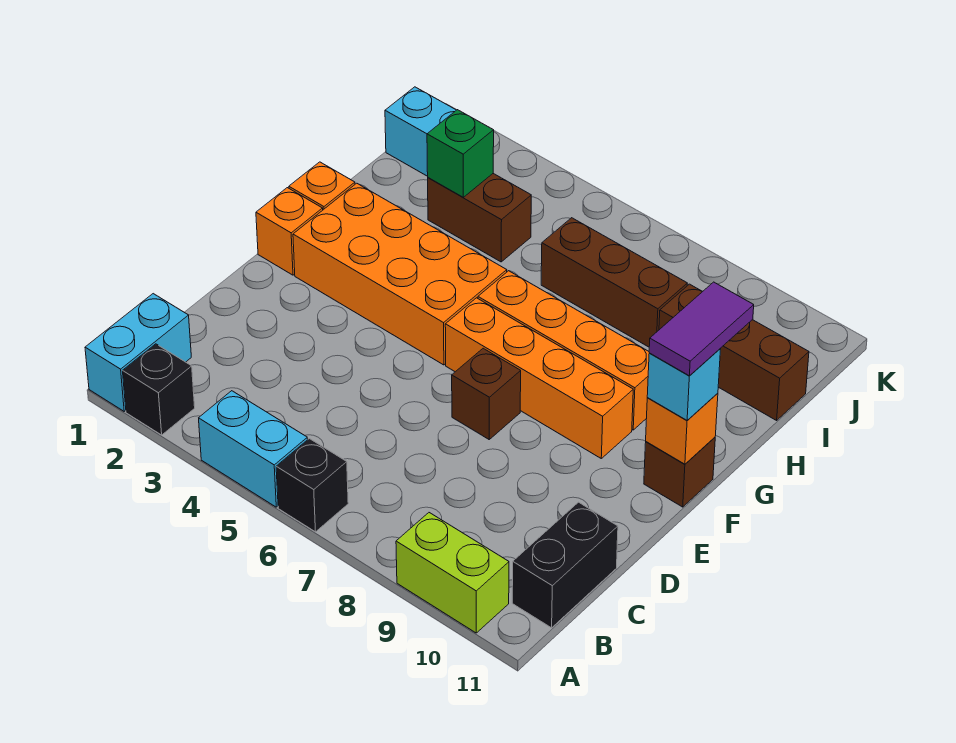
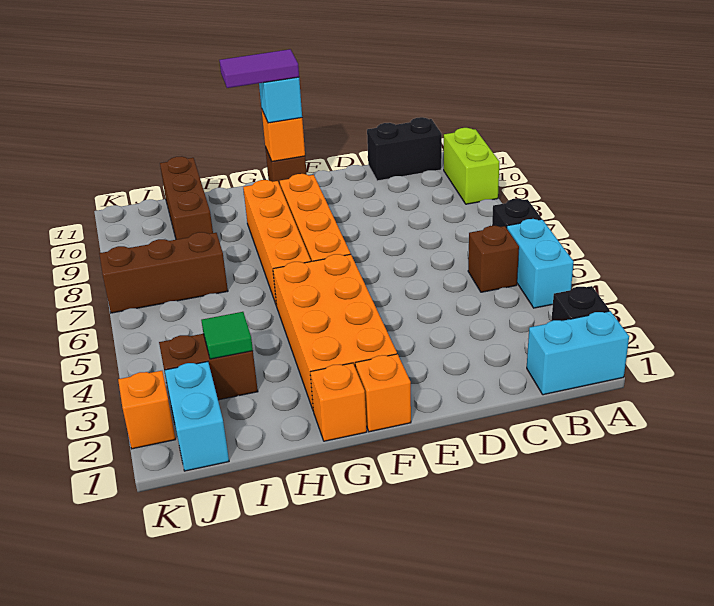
brown 1x1 brick [452,348,521,439] -> brown 1x1 brick moved to [468,226,519,292]
brown 1x2 brick [428,174,531,262] -> brown 1x2 brick turned to [159,334,258,400]
green 1x1 brick [427,110,494,197] -> green 1x1 tile [201,312,253,359]
brown 1x3 brick [541,218,687,347] -> brown 1x3 brick turned to [99,232,228,313]
none -> orange 1x1 brick [118,371,176,449]

